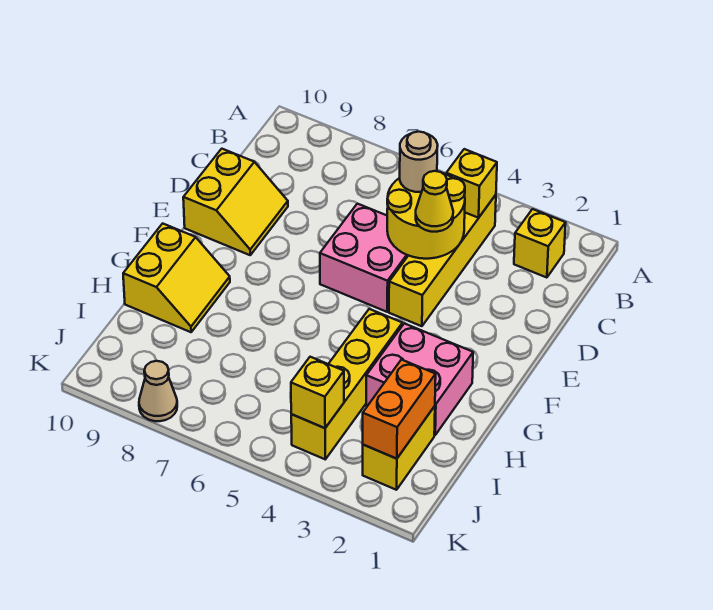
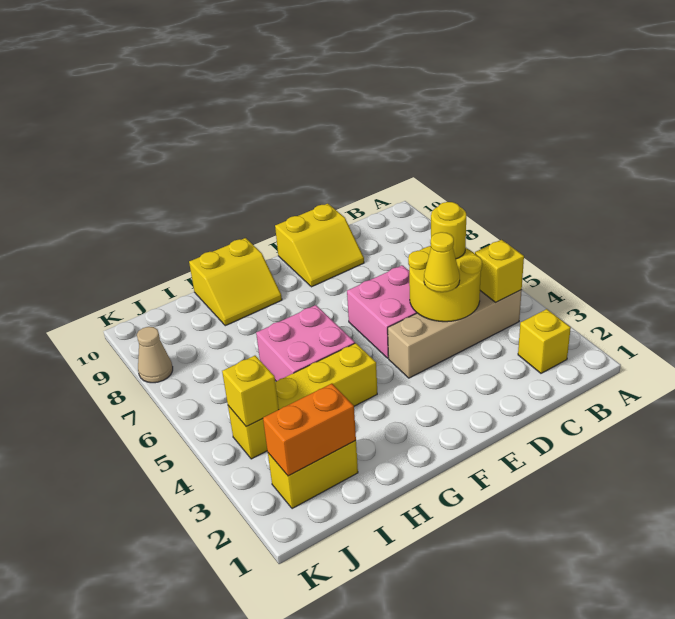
yellow 1x4 brick [389,195,496,326] -> tan 1x4 brick [388,290,522,378]
tan 1x1 round brick [400,132,438,192] -> yellow 1x1 round brick [431,202,466,259]
pink 2x2 brick [366,323,473,435] -> pink 2x2 brick moved to [256,305,355,381]

